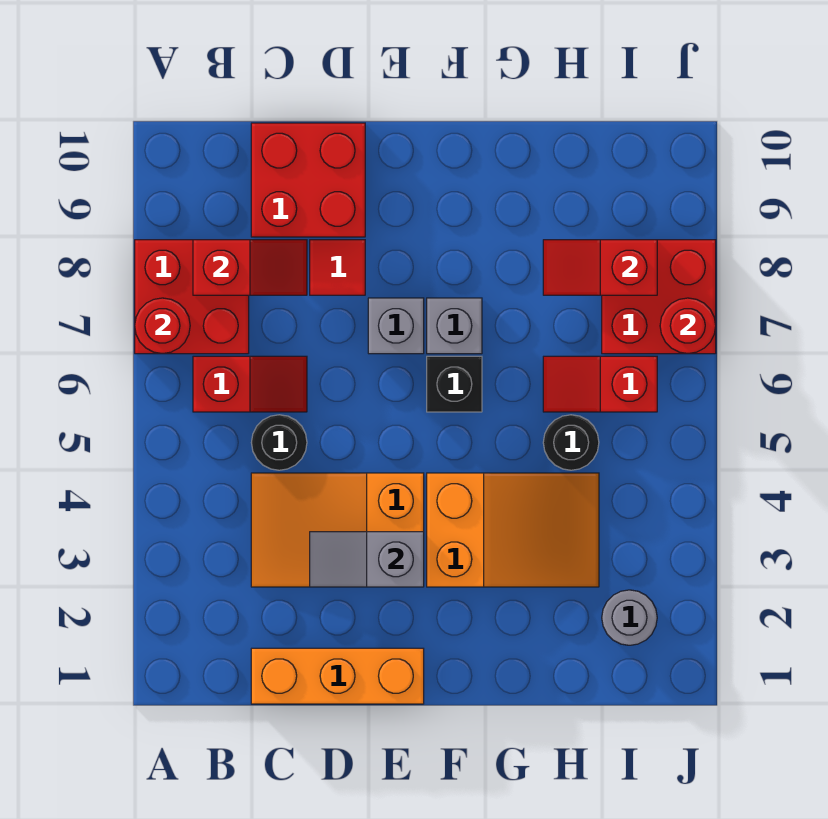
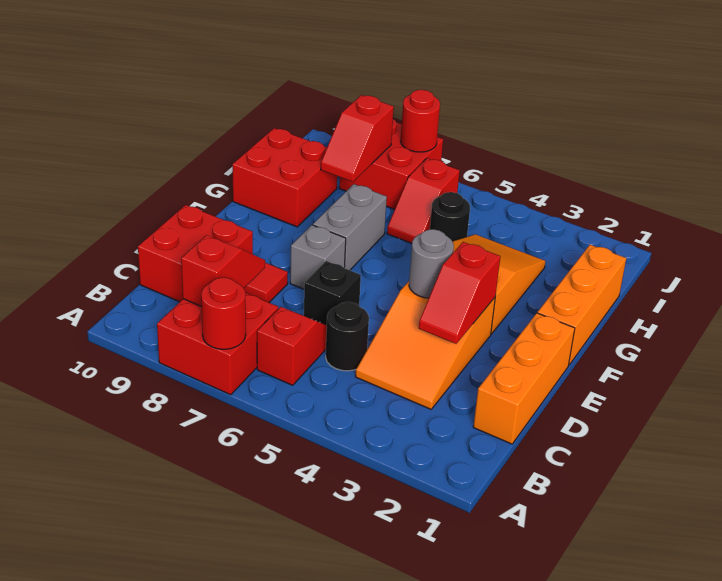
grey 1x2 slope [310,532,424,587] -> red 1x2 slope [419,242,500,344]
none -> orange 1x3 brick [537,245,626,365]
black 1x1 brick [427,356,482,412] -> black 1x1 brick moved to [304,261,361,325]
grey 1x1 brick [427,298,482,354] -> grey 1x2 brick [313,184,387,270]
none -> red 2x2 brick [232,128,337,227]
grey 1x1 round brick [602,590,657,645] -> grey 1x1 round brick moved to [409,229,454,298]

